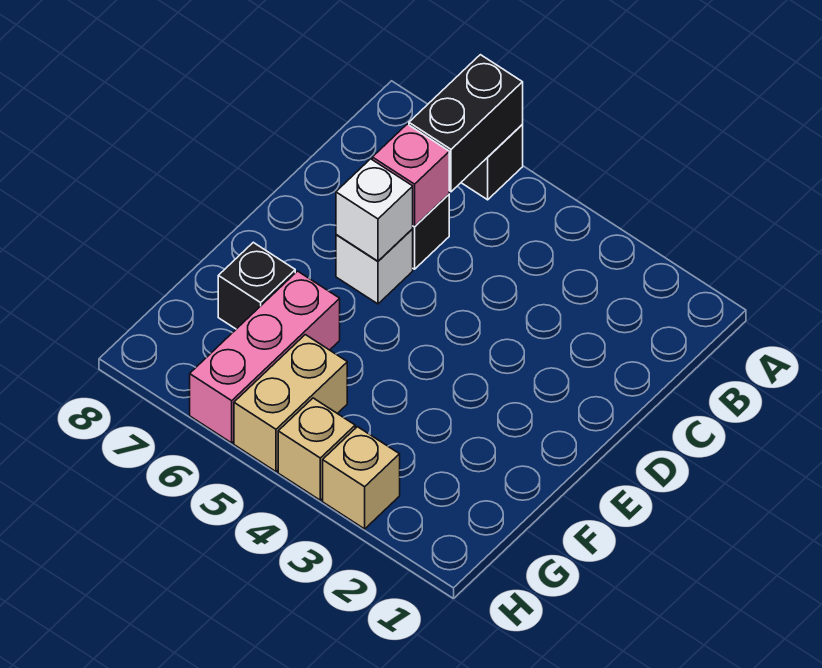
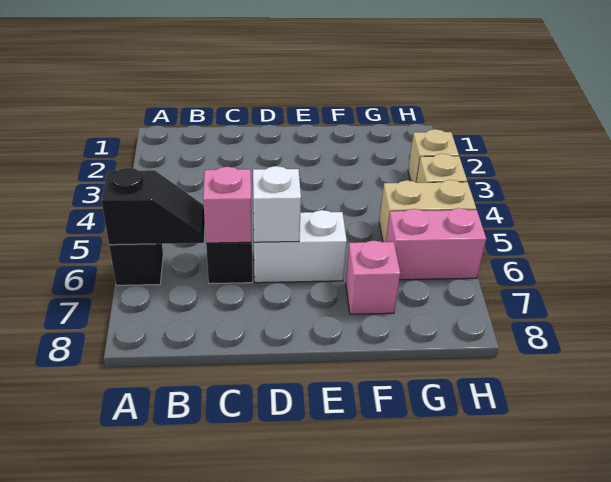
black 1x2 brick [409,55,523,192] -> black 1x2 slope [101,168,205,245]
white 1x1 brick [336,229,413,304] -> white 1x2 brick [254,210,347,283]
pink 1x3 brick [190,271,340,443] -> pink 1x2 brick [386,208,486,280]
black 1x1 brick [218,242,295,329] -> pink 1x1 brick [346,241,400,314]

